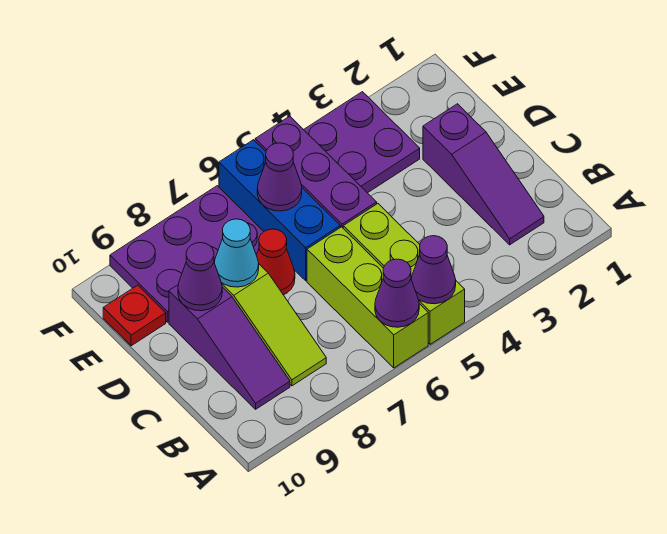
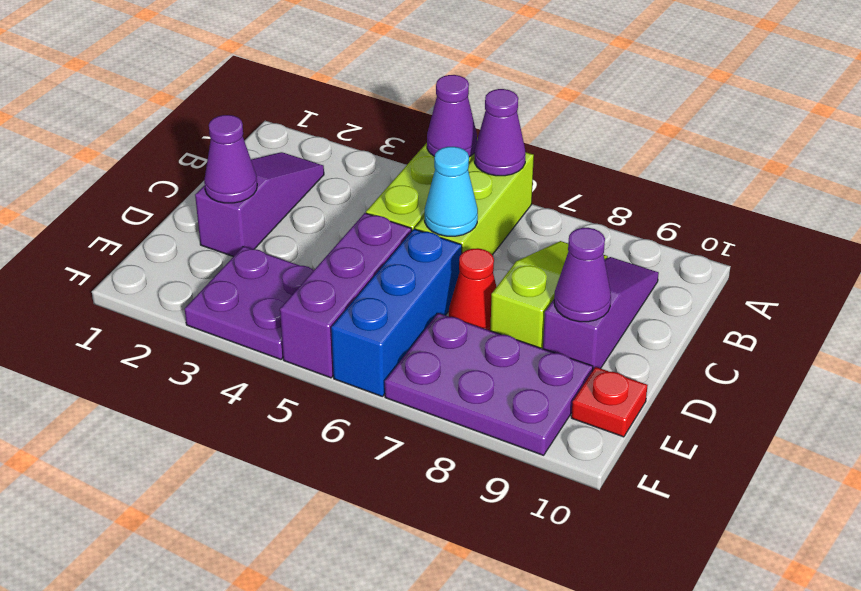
cyan 1x1 cone [214,219,259,287] -> cyan 1x1 cone moved to [425,147,478,236]
purple 1x1 cone [257,143,302,211] -> purple 1x1 cone moved to [204,115,257,203]

